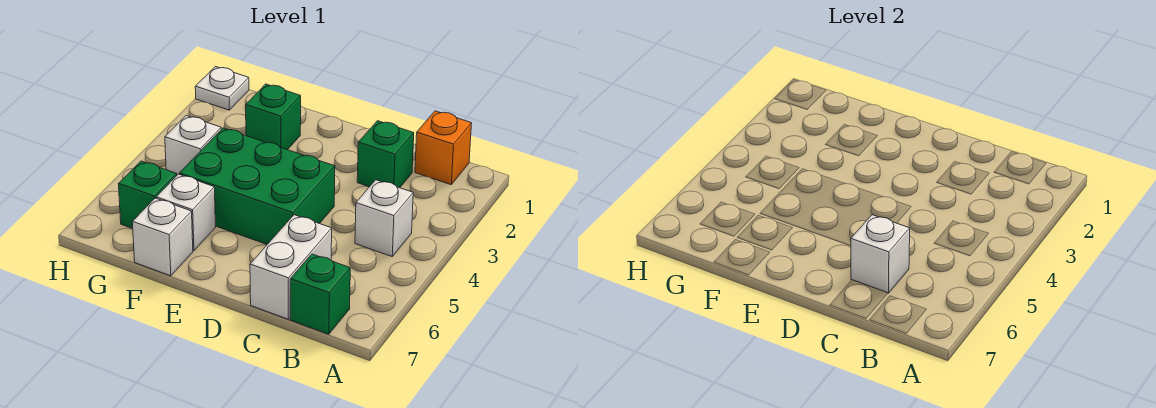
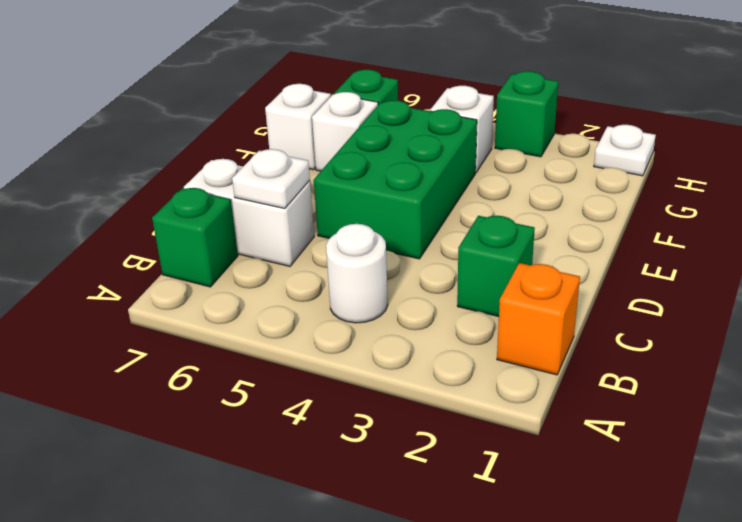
white 1x1 brick [355,180,413,256] -> white 1x1 round brick [326,224,388,323]
white 1x1 brick [851,215,910,293] -> white 1x1 plate [232,149,310,208]
green 1x1 brick [246,84,301,150] -> green 1x1 brick moved to [495,71,558,157]

